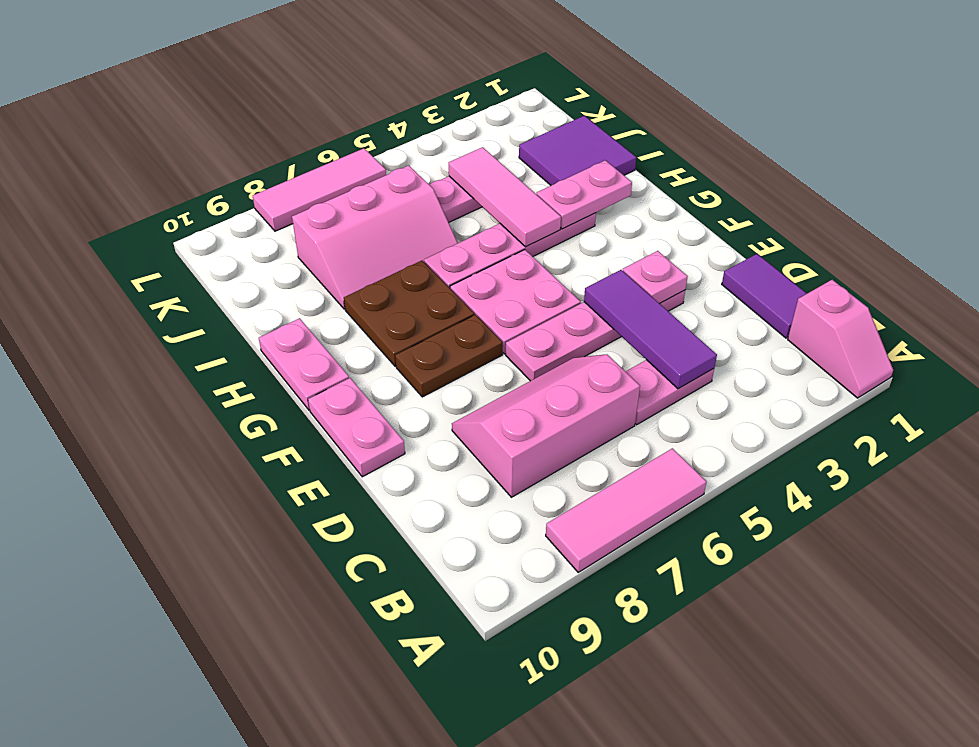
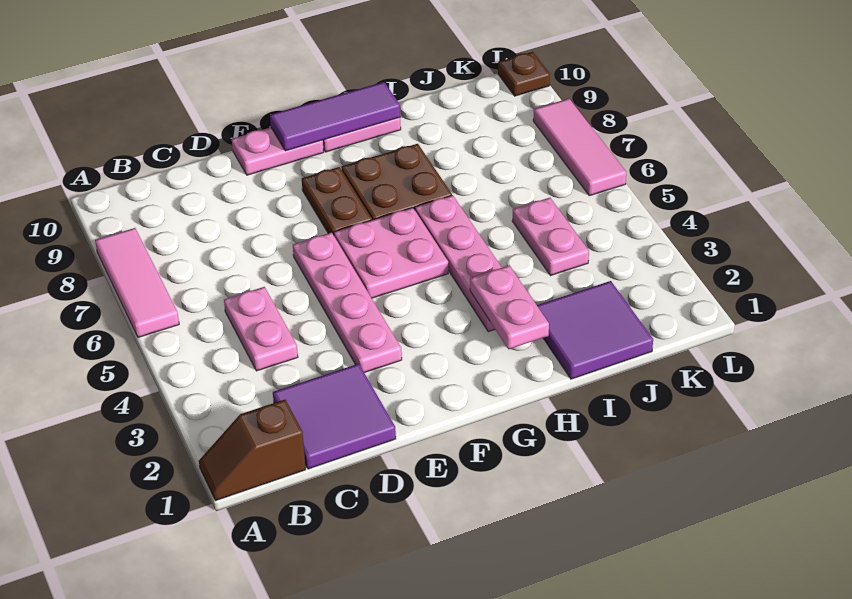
pink 1x2 slope [788,280,893,398] -> brown 1x2 slope [199,400,306,501]
purple 1x2 tile [722,254,807,338] -> purple 2x2 tile [273,364,396,469]
purple 1x3 tile [584,270,717,389] -> purple 1x3 tile moved to [270,82,400,151]
pink 2x3 slope [452,354,640,497] -> none
pink 1x1 plate [623,251,688,304] -> none
pink 1x3 tile [449,147,561,247] -> none
pink 2x3 slope [292,165,458,309] -> none
none -> brown 1x1 plate [498,52,550,96]

